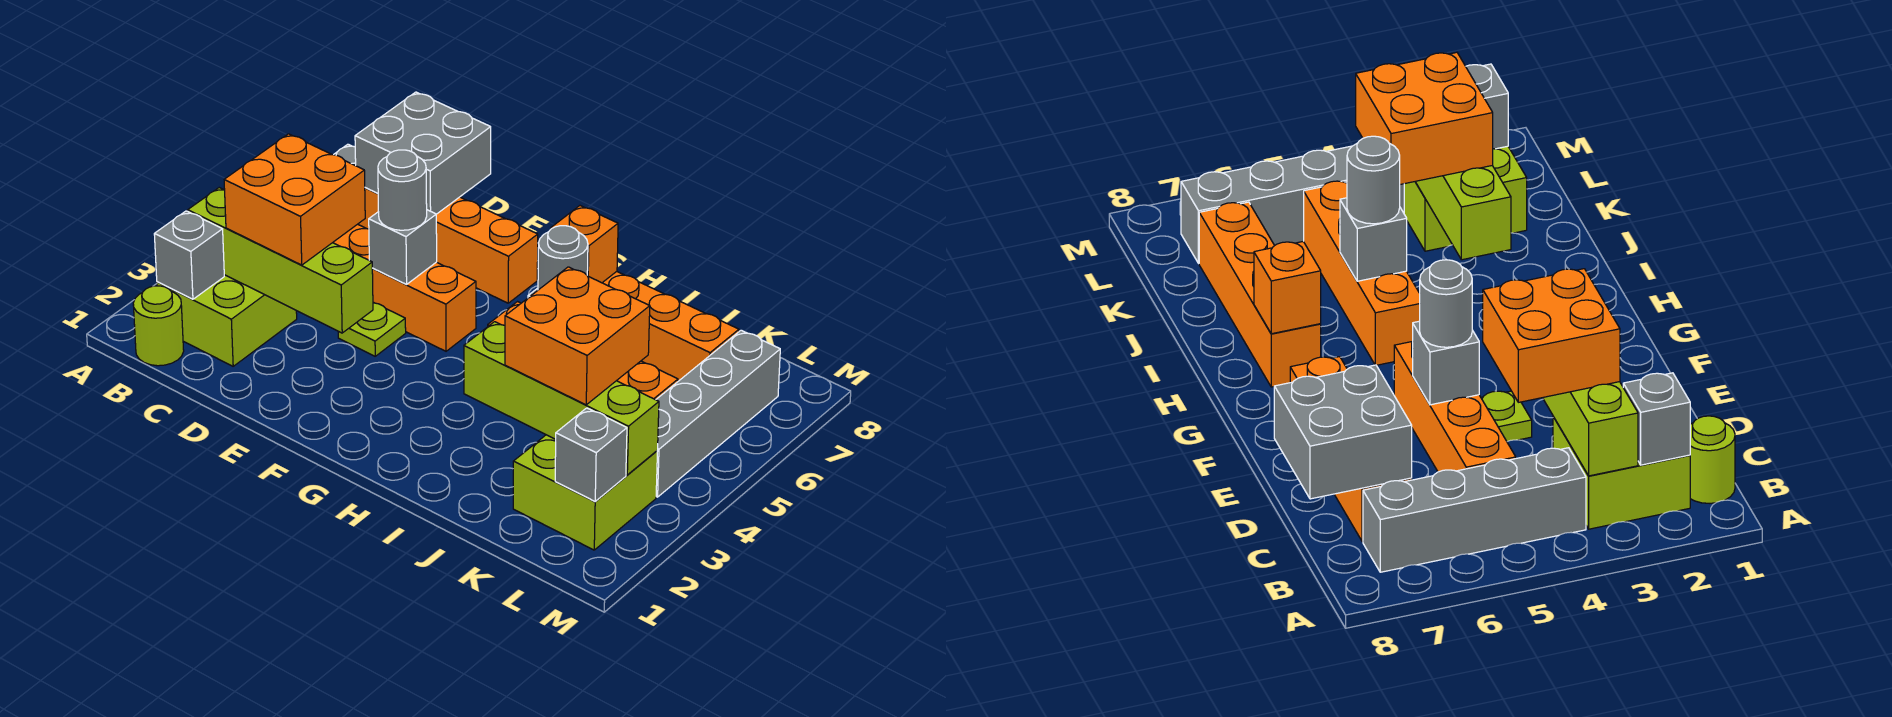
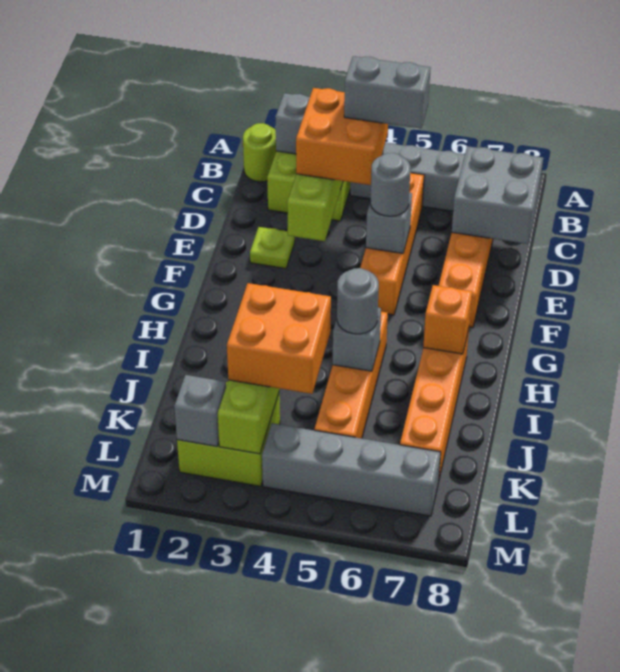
none -> grey 1x2 brick [344,56,431,129]
lime 1x1 plate [338,302,406,356] -> lime 1x1 plate moved to [250,227,295,269]

